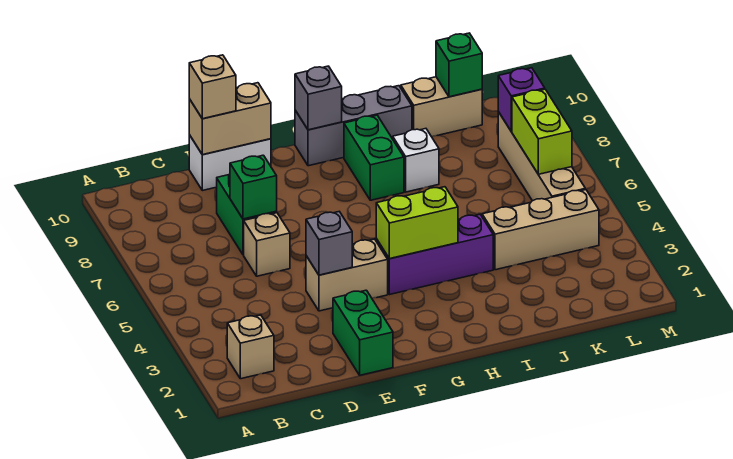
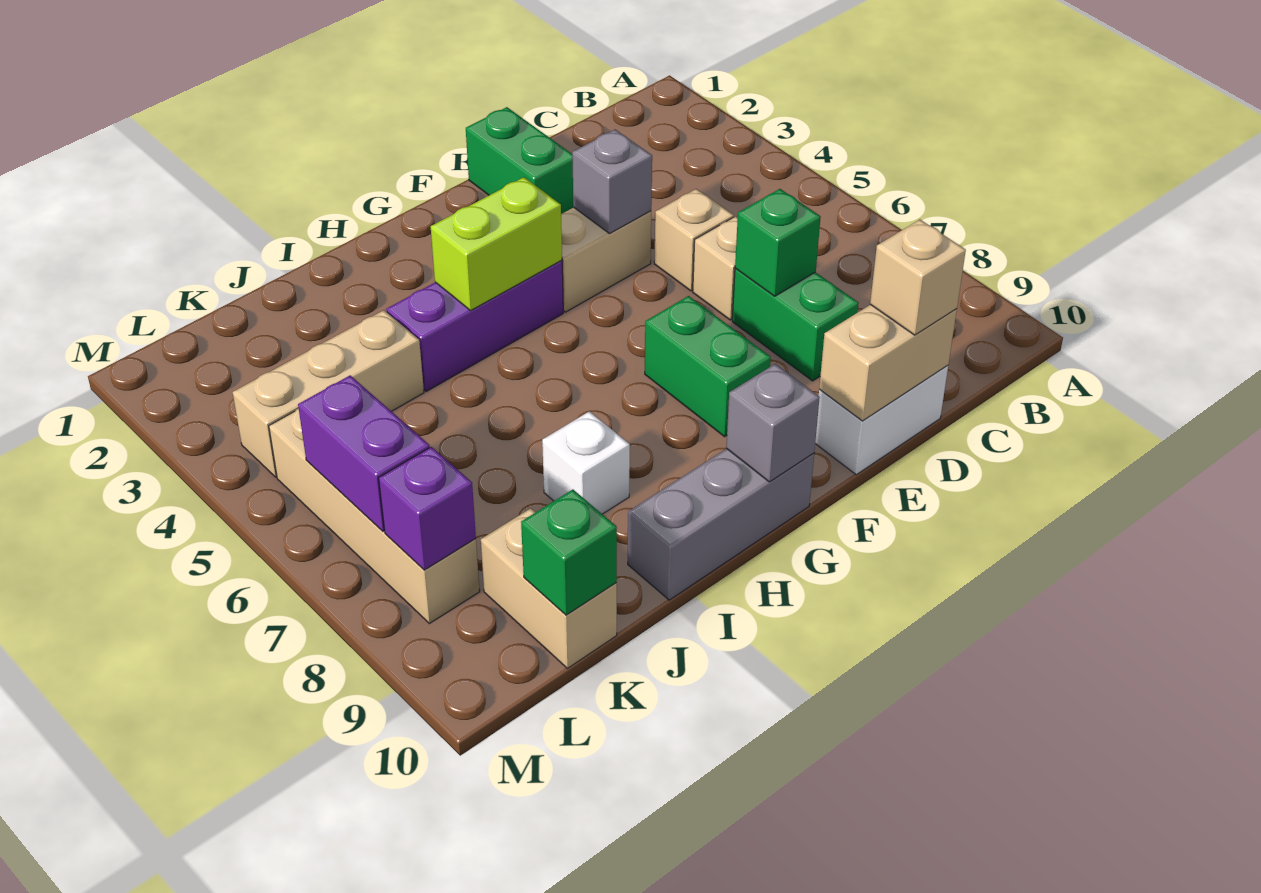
tan 1x1 brick [227,315,274,379] -> tan 1x1 brick moved to [654,189,734,291]
green 1x2 brick [344,115,404,200] -> green 1x2 brick moved to [645,296,771,437]
tan 1x2 brick [401,77,482,137] -> tan 1x2 brick turned to [481,508,617,668]
lime 1x2 brick [512,89,572,174] -> purple 1x2 brick [298,375,430,531]

